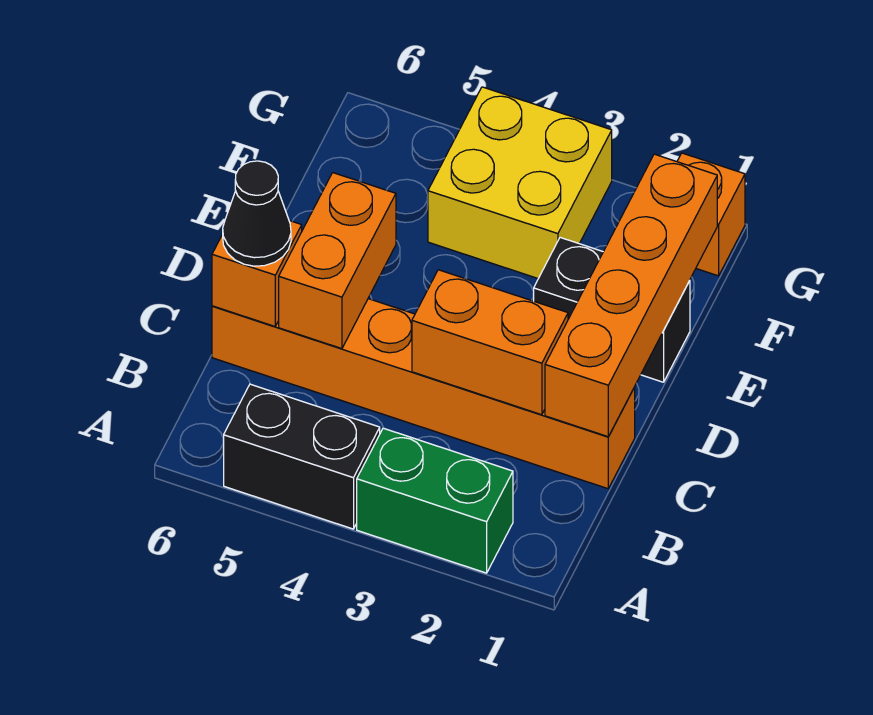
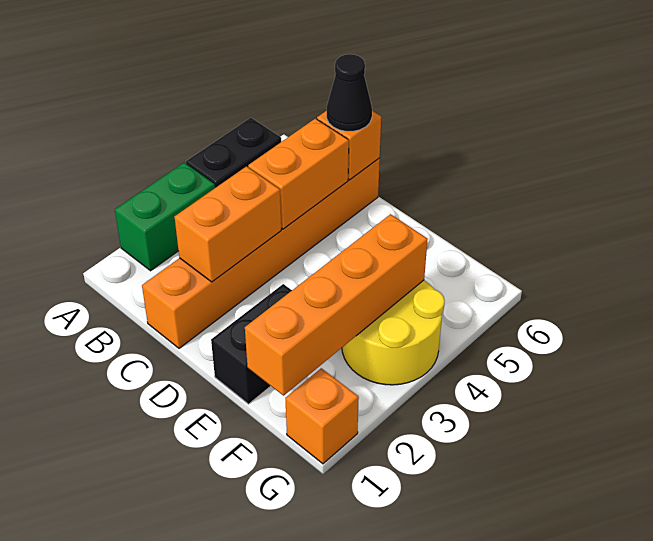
orange 1x4 brick [545,154,717,437] -> orange 1x4 brick turned to [245,214,428,396]
orange 1x2 brick [279,173,396,349] -> orange 1x2 brick turned to [248,118,349,229]
yellow 2x2 brick [428,87,612,279] -> yellow 2x2 round brick [342,280,445,385]

